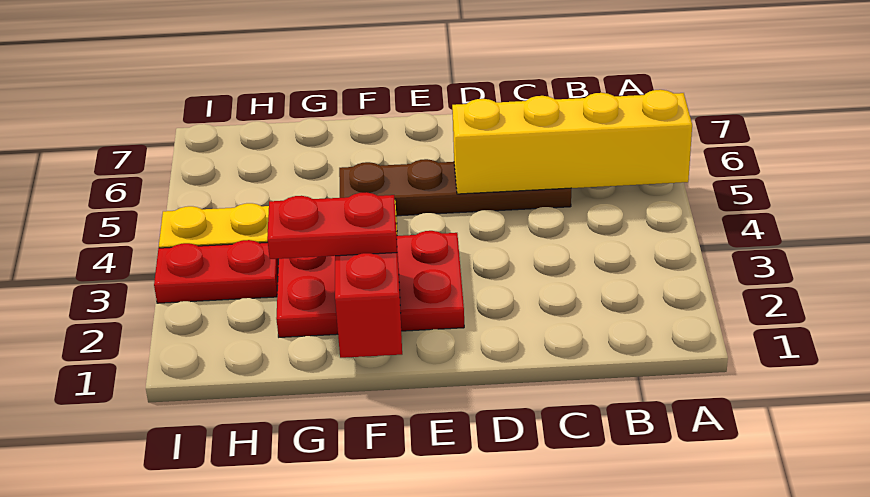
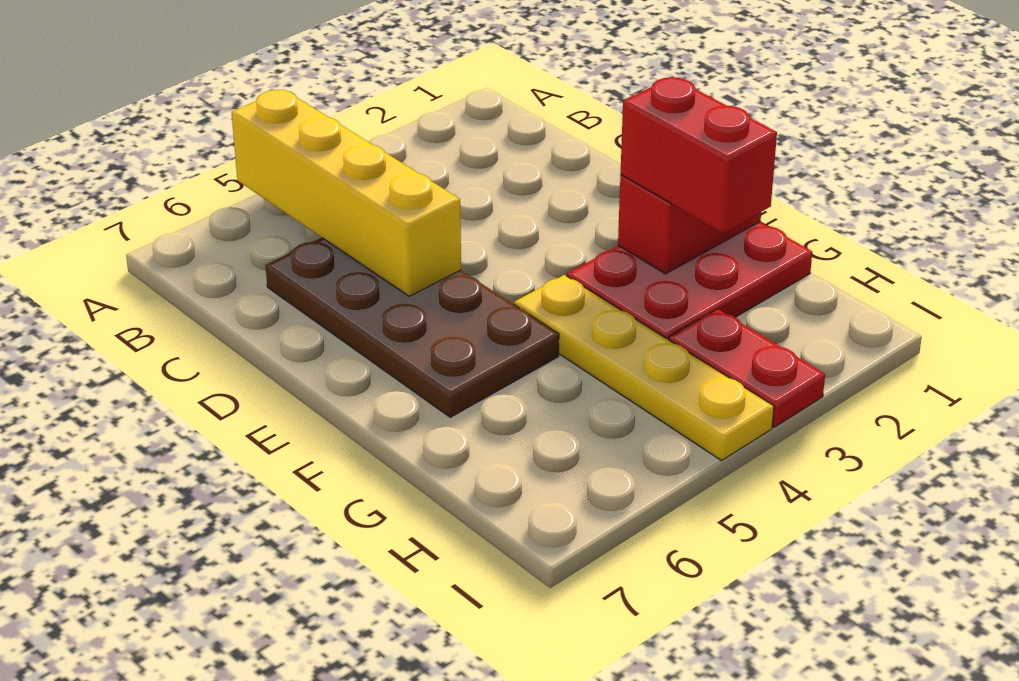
brown 1x4 plate [339,159,571,216] -> brown 2x4 plate [266,238,559,417]
red 2x3 plate [276,231,464,337] -> red 2x3 plate turned to [567,222,812,340]
red 1x2 plate [267,192,397,259] -> red 1x2 brick [620,77,777,233]

